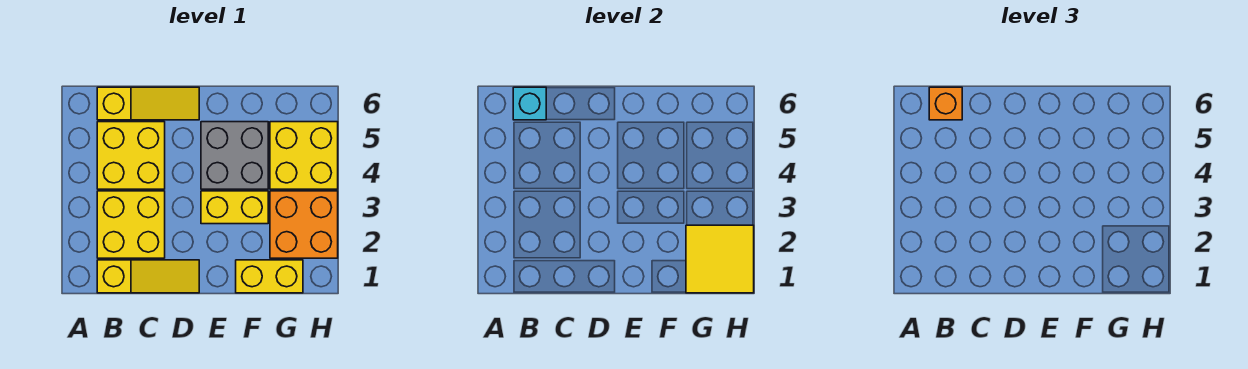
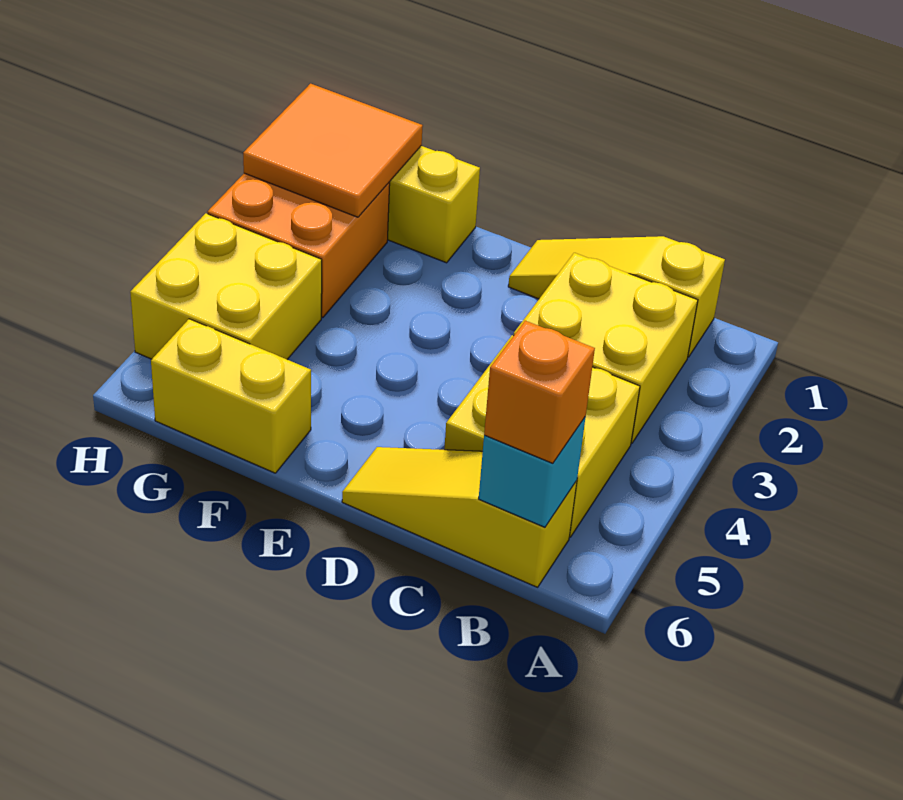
yellow 1x2 brick [201,191,268,224] -> yellow 1x2 brick moved to [151,319,311,473]
grey 2x2 brick [201,122,268,189] -> none
yellow 2x2 tile [686,225,754,293] -> orange 2x2 tile [243,84,423,217]

